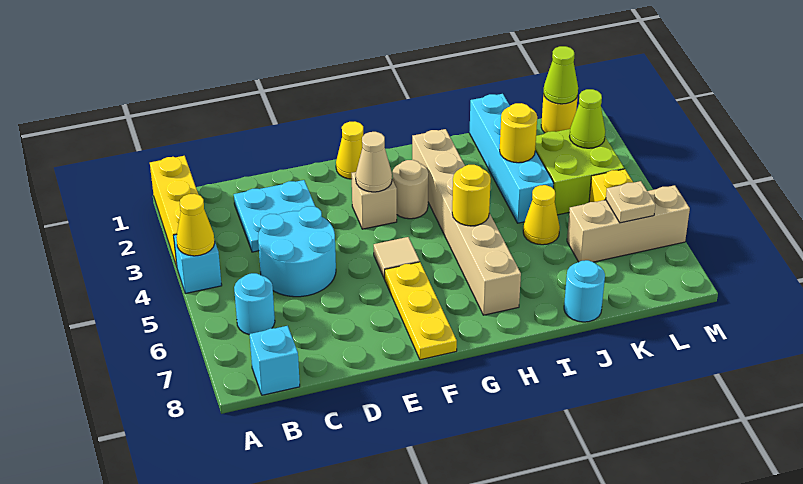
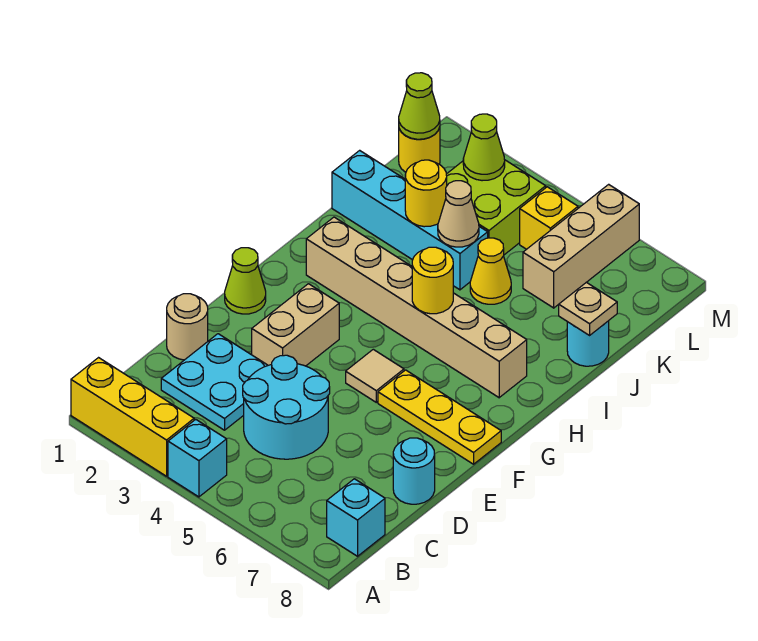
yellow 1x1 cone [176,194,215,256] -> none
cyan 1x1 round brick [234,273,275,335] -> cyan 1x1 round brick moved to [393,438,435,504]
yellow 1x1 cone [336,121,364,179] -> lime 1x1 cone [225,248,266,314]
tan 1x1 brick [352,172,397,229] -> tan 1x2 brick [252,284,339,366]
tan 1x1 cone [356,132,392,192] -> tan 1x1 cone moved to [438,181,479,247]
tan 1x1 round brick [392,160,428,219] -> tan 1x1 round brick moved to [167,294,208,360]
tan 1x1 plate [606,181,655,223] -> tan 1x1 plate moved to [559,282,617,335]

